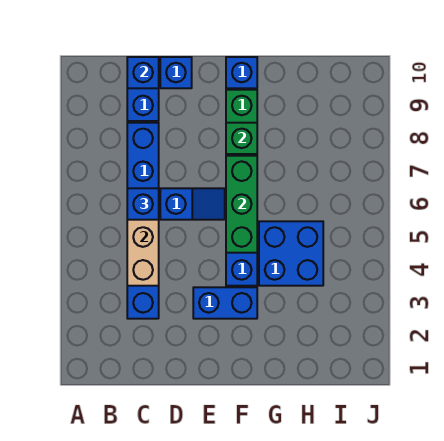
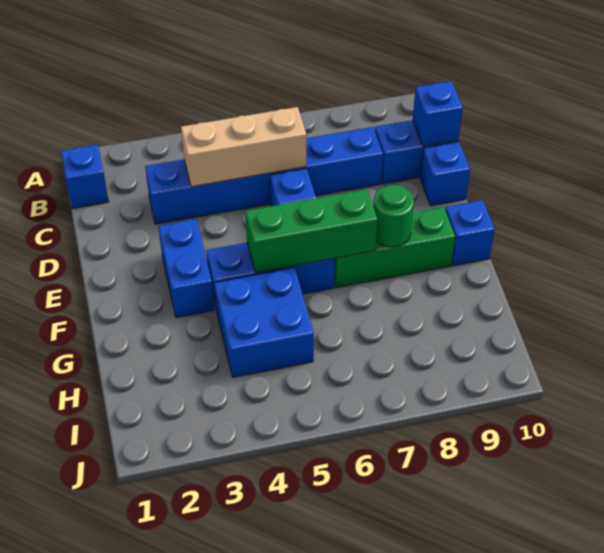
blue 1x1 brick [127,188,159,220] -> blue 1x1 brick moved to [61,145,109,209]
green 1x1 brick [226,123,257,154] -> green 1x1 round brick [373,185,414,247]

